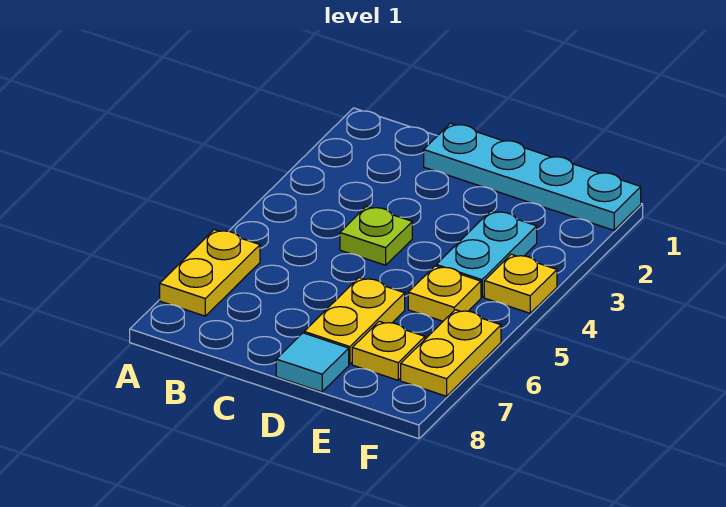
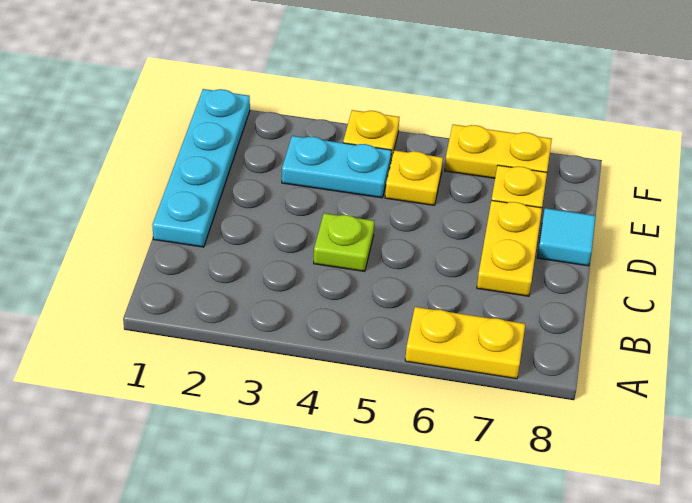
yellow 1x2 plate [304,278,405,364] -> yellow 1x2 plate turned to [477,200,542,296]

